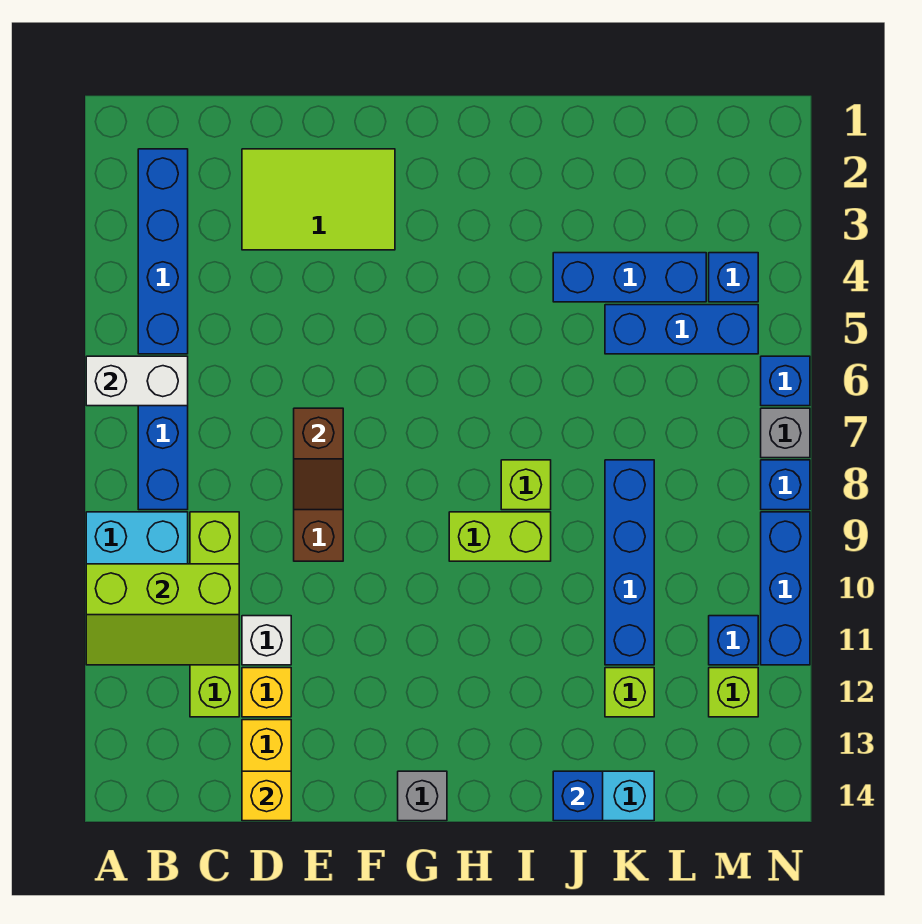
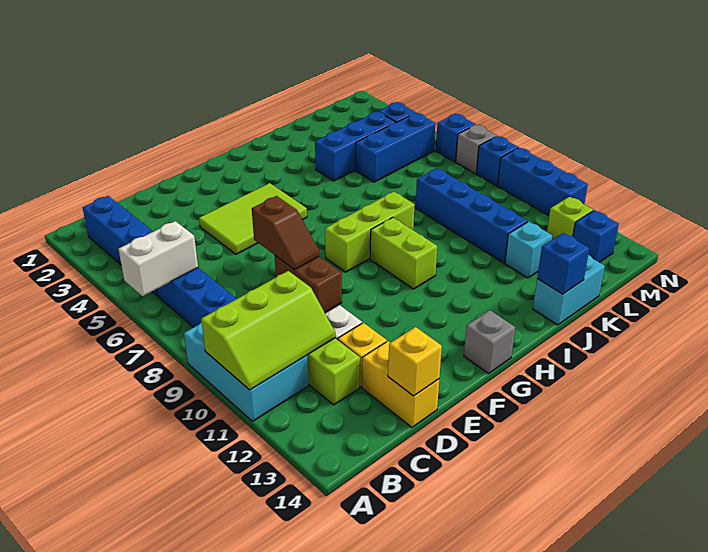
lime 2x3 tile [242,149,395,250] -> lime 2x3 tile moved to [199,183,307,254]
lime 1x2 brick [449,512,551,561] -> lime 1x2 brick turned to [370,218,437,289]
lime 1x1 brick [501,460,551,510] -> lime 1x3 brick [325,192,415,272]
lime 1x1 brick [605,668,654,717] -> cyan 1x1 brick [505,222,552,278]
blue 1x1 brick [709,616,758,665] -> blue 1x1 brick moved to [573,210,619,262]

